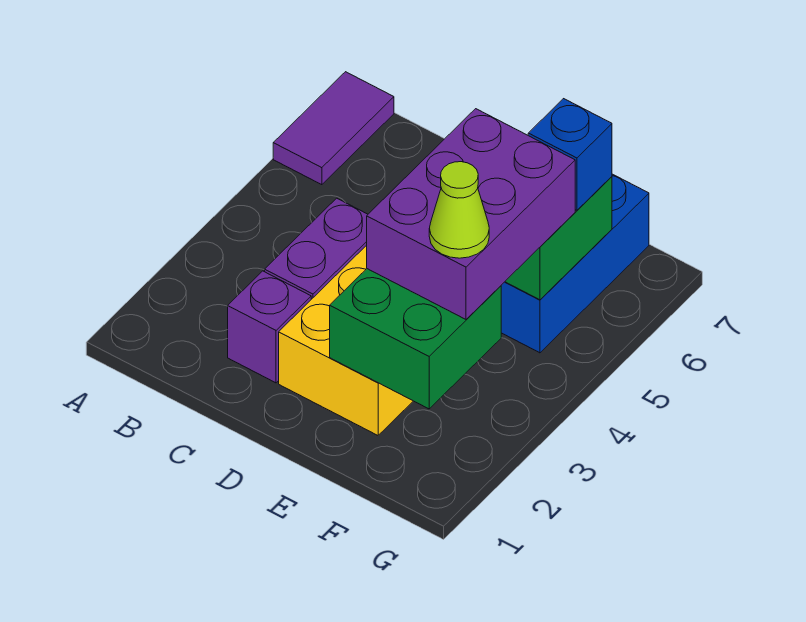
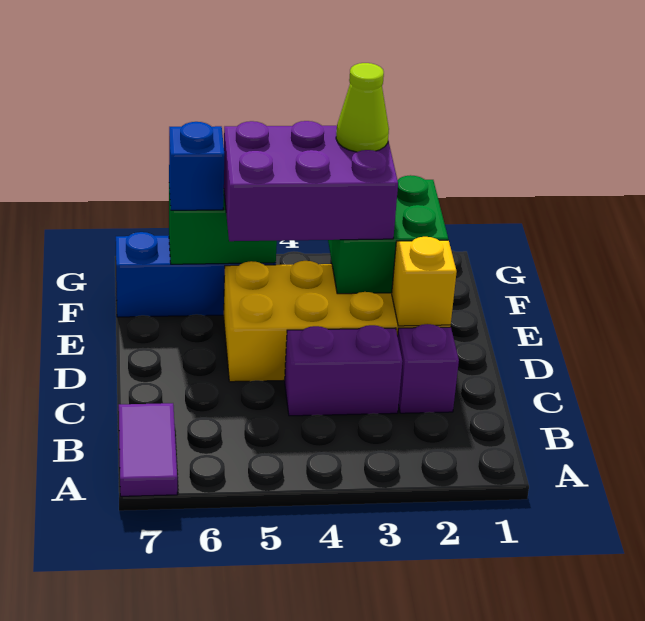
purple 1x2 tile [273,72,394,185] -> purple 1x2 tile turned to [119,403,177,496]
none -> yellow 1x1 brick [392,237,457,326]

